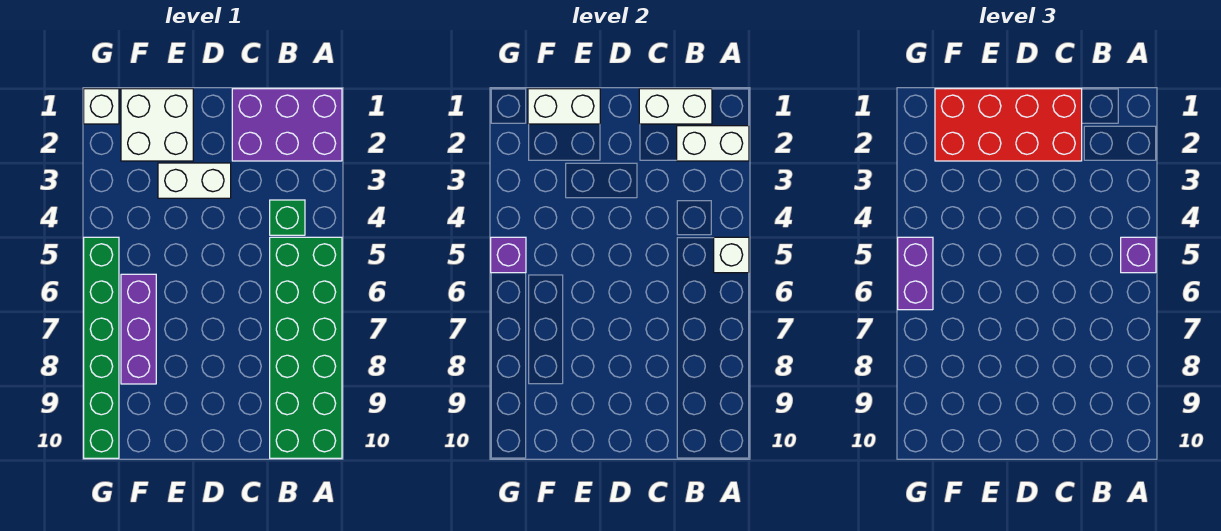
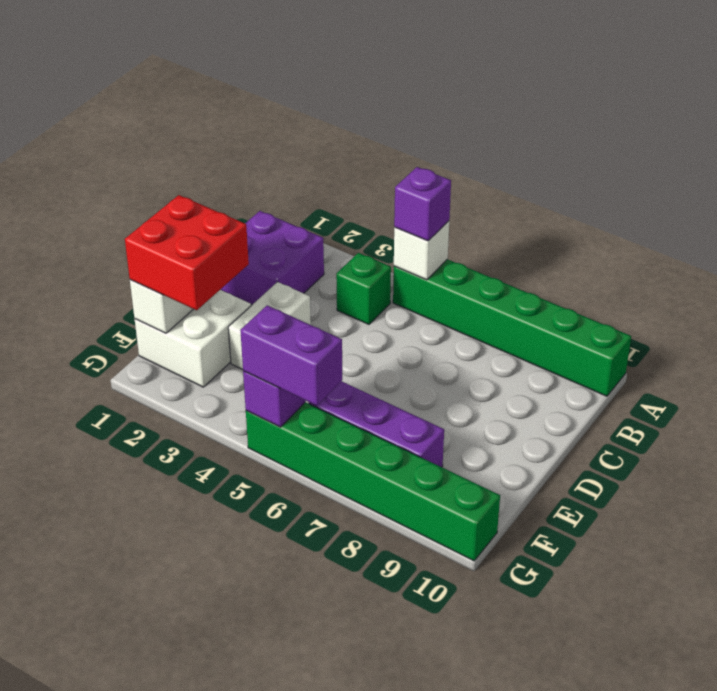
purple 2x3 brick [232,89,342,161] -> purple 2x2 brick [220,211,324,305]
white 1x2 brick [677,126,749,161] -> none
green 2x6 brick [270,237,342,458] -> green 1x6 brick [393,259,631,396]
white 1x2 brick [639,89,712,124] -> none
red 2x4 brick [935,89,1082,161] -> red 2x2 brick [125,195,249,310]
white 1x1 brick [84,89,119,124] -> none

